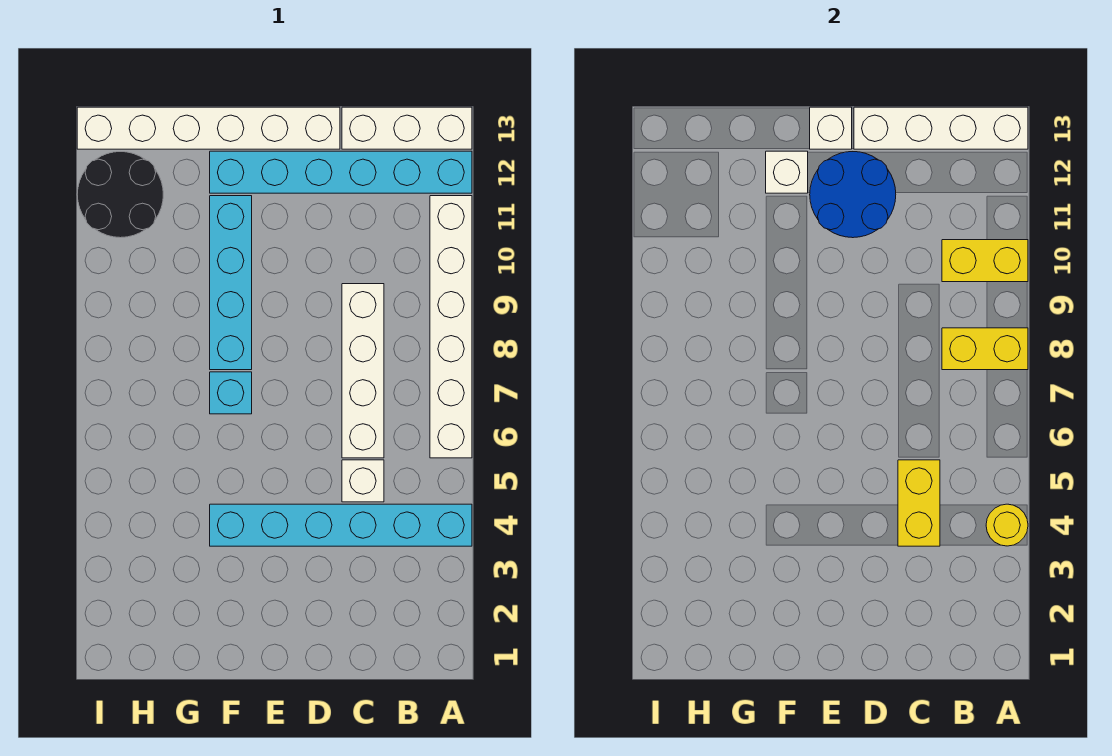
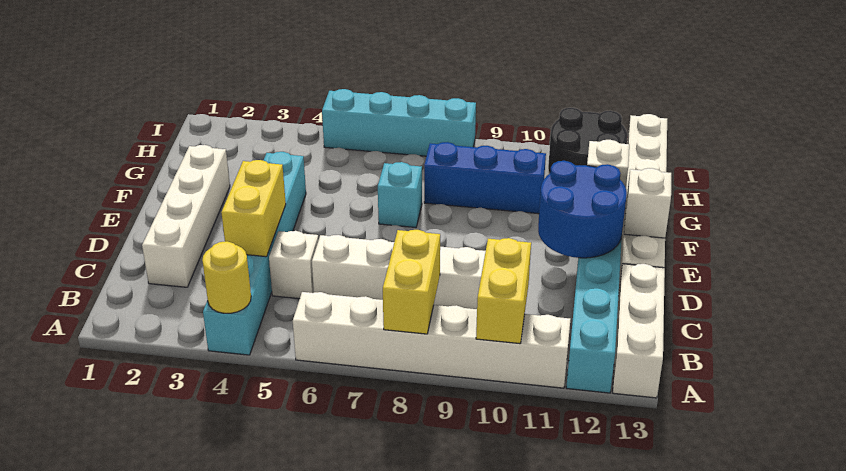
white 1x4 brick [854,107,1028,149] -> white 1x4 brick moved to [142,145,230,287]
yellow 1x2 brick [898,460,940,546] -> yellow 1x2 brick turned to [221,160,286,257]
cyan 1x4 brick [210,196,252,370] -> cyan 1x4 brick moved to [322,89,476,156]
none -> blue 1x3 brick [424,142,546,214]

